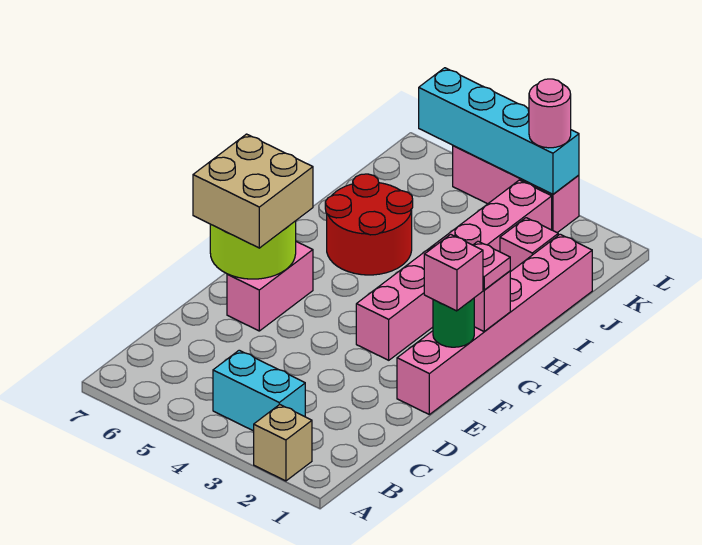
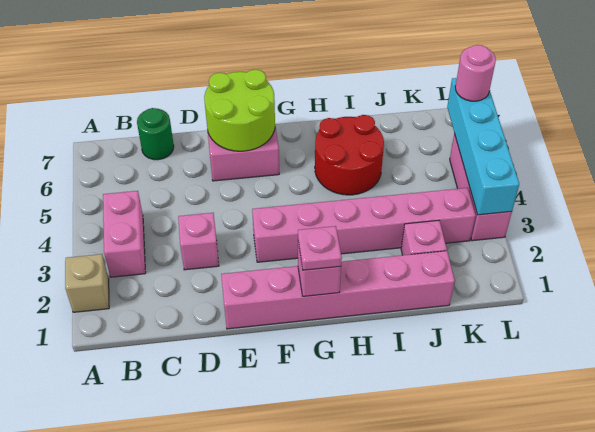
cyan 1x2 brick [213,350,305,431] -> pink 1x2 brick [103,191,146,277]
tan 2x2 brick [193,134,313,248] -> none
green 1x1 round brick [433,298,474,347] -> green 1x1 round brick moved to [137,108,174,160]
pink 1x1 brick [424,234,483,311] -> pink 1x1 brick moved to [178,213,219,270]
pink 1x1 round brick [529,79,571,148] -> pink 1x1 round brick moved to [455,45,496,101]

